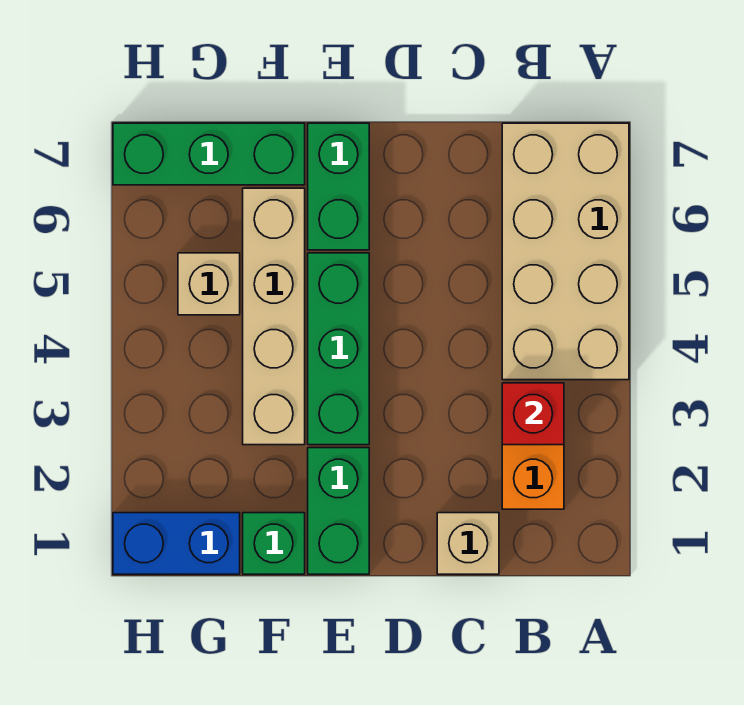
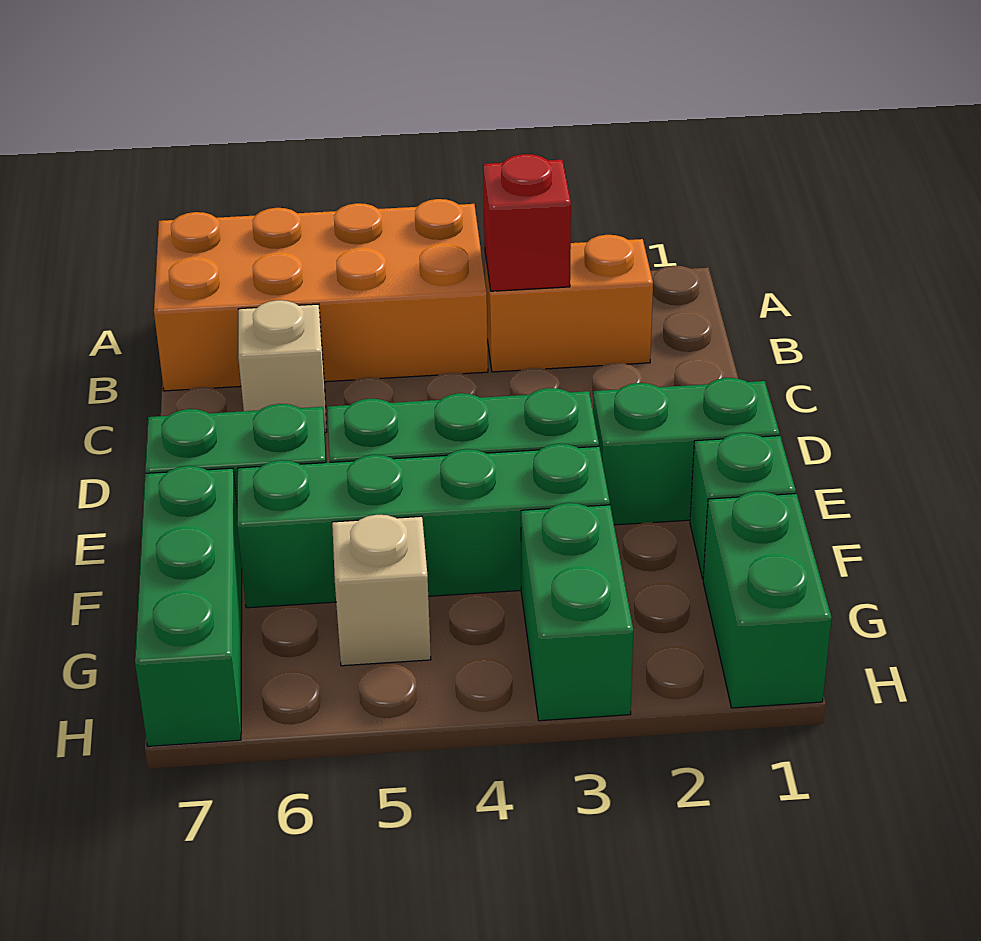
tan 2x4 brick [502,123,629,380] -> orange 2x4 brick [154,199,488,391]
tan 1x1 brick [437,513,499,574] -> tan 1x1 brick moved to [238,300,327,432]
tan 1x4 brick [243,188,305,445] -> green 1x4 brick [237,444,610,608]
blue 1x2 brick [113,513,240,574] -> green 1x2 brick [703,491,832,708]
none -> green 1x2 brick [521,503,633,721]

